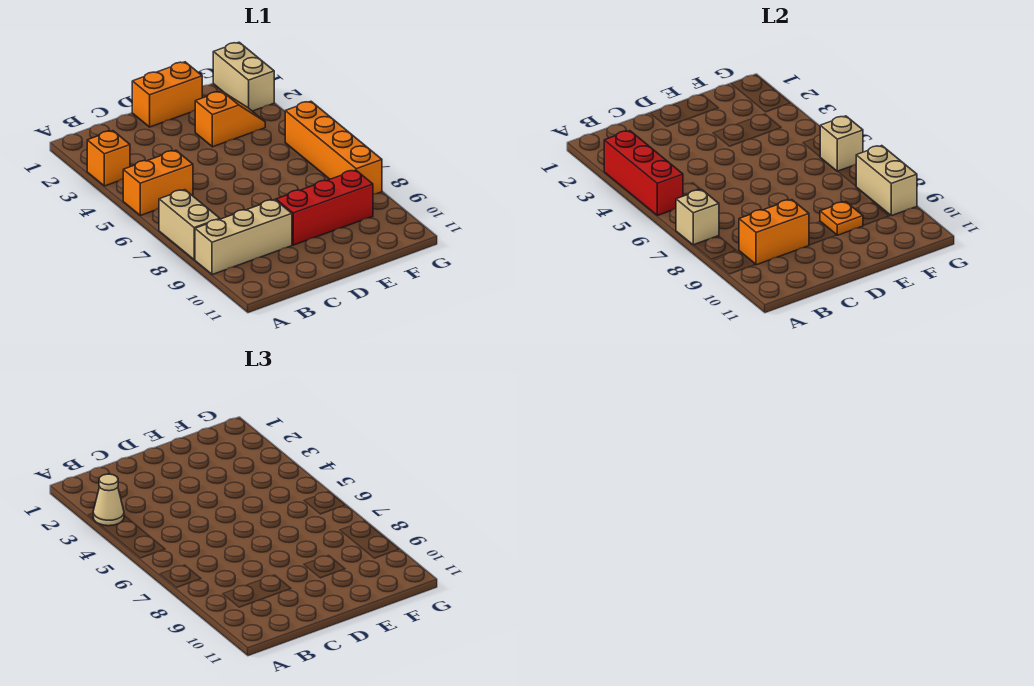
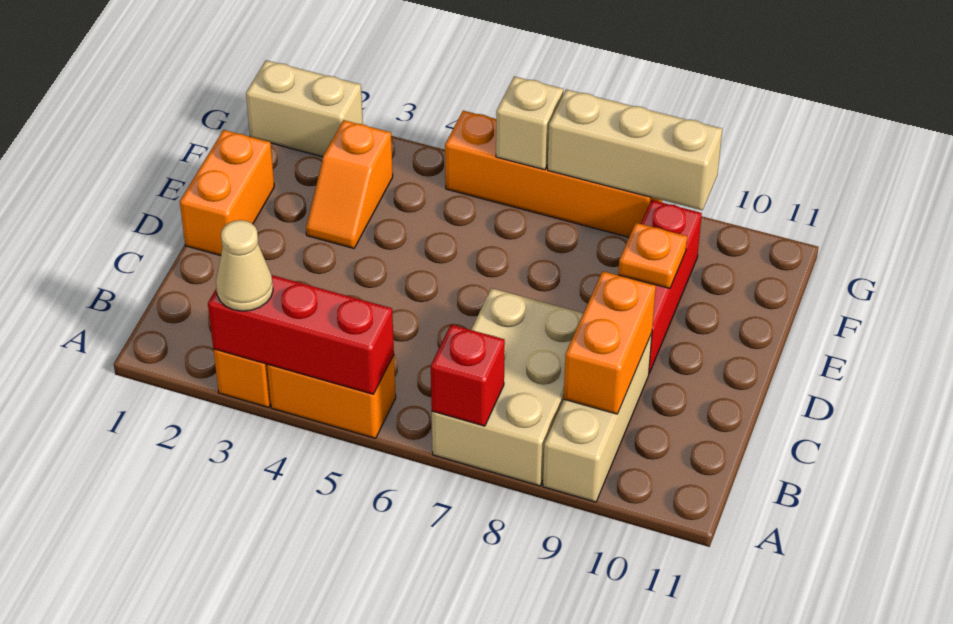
orange 1x2 brick [123,150,193,215] -> orange 1x2 brick turned to [267,355,396,438]
tan 1x2 brick [159,190,220,260] -> tan 2x3 brick [432,288,583,486]
tan 1x1 brick [676,190,719,245] -> red 1x1 brick [431,325,505,426]
orange 1x2 slope [195,91,265,147] -> orange 1x2 slope turned to [306,120,393,248]
tan 1x2 brick [856,146,917,216] -> tan 1x3 brick [548,89,722,210]

